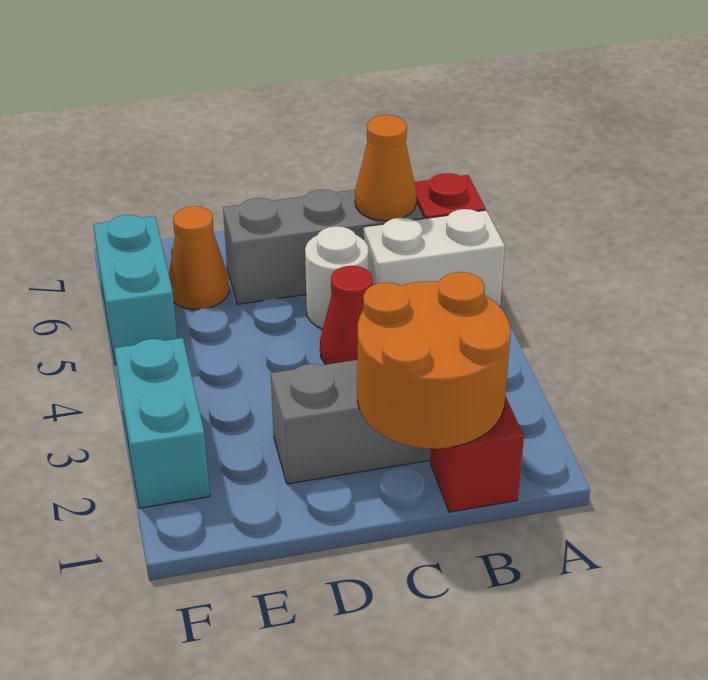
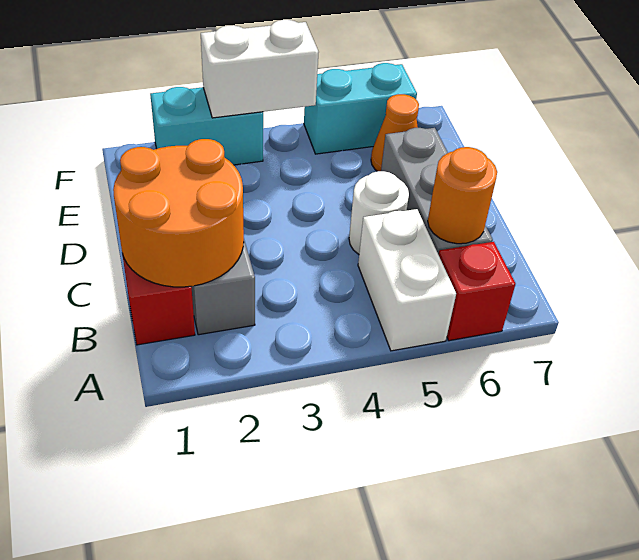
orange 1x1 cone [355,115,417,221] -> orange 1x1 round brick [428,147,497,244]
red 1x1 cone [320,266,373,364] -> none
none -> white 1x2 brick [201,20,319,118]

